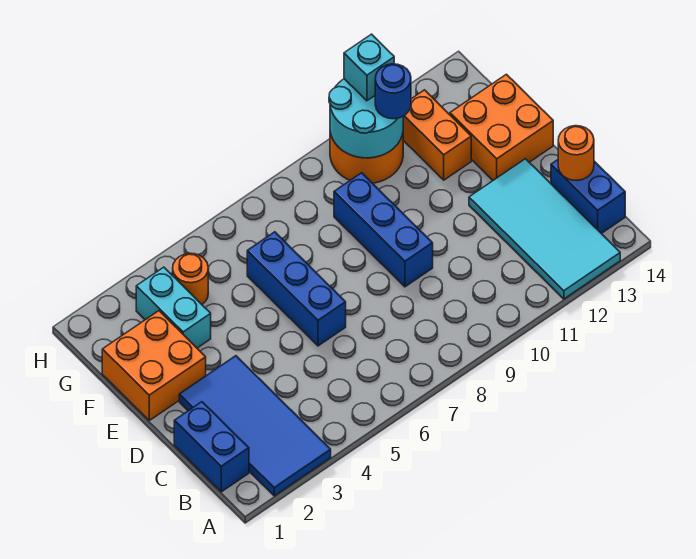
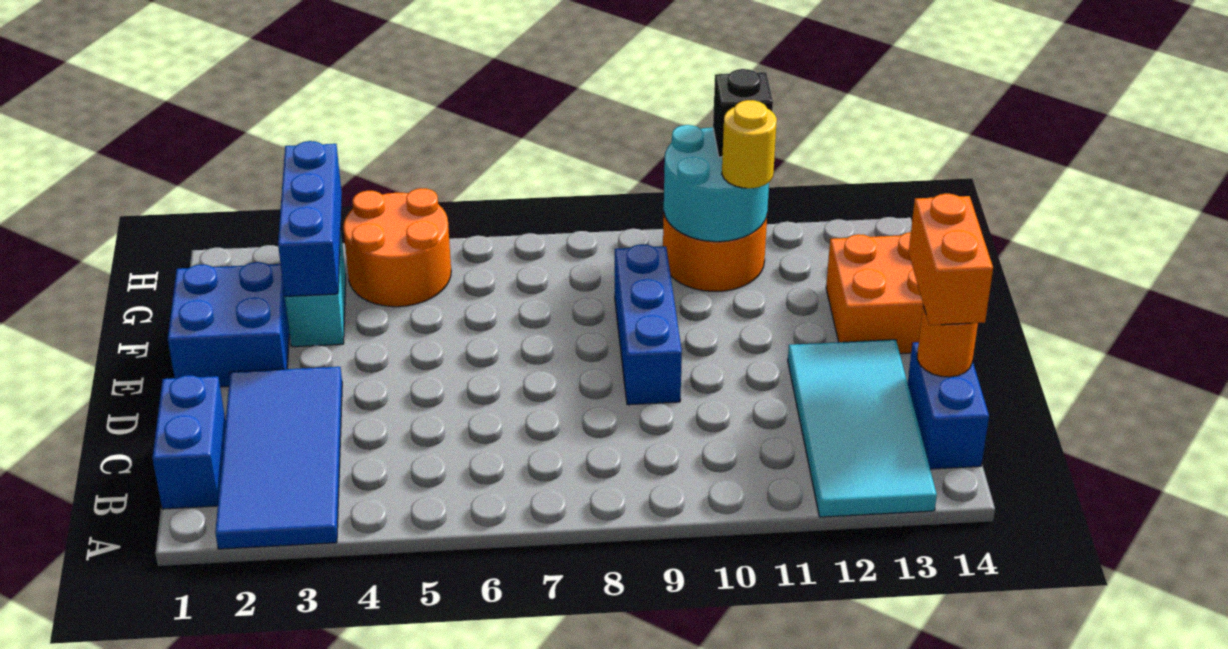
blue 1x3 brick [247,232,346,346] -> blue 1x3 brick moved to [278,141,342,296]
orange 2x2 brick [102,311,206,420] -> blue 2x2 brick [168,262,289,387]
orange 1x2 brick [403,90,471,180] -> orange 1x2 brick moved to [909,194,993,325]
orange 1x1 round brick [173,253,208,304] -> orange 2x2 round brick [343,188,451,307]
blue 1x1 round brick [375,64,411,119] -> yellow 1x1 round brick [722,100,777,188]
cyan 1x1 brick [344,34,394,101] -> black 1x1 brick [713,69,773,157]

